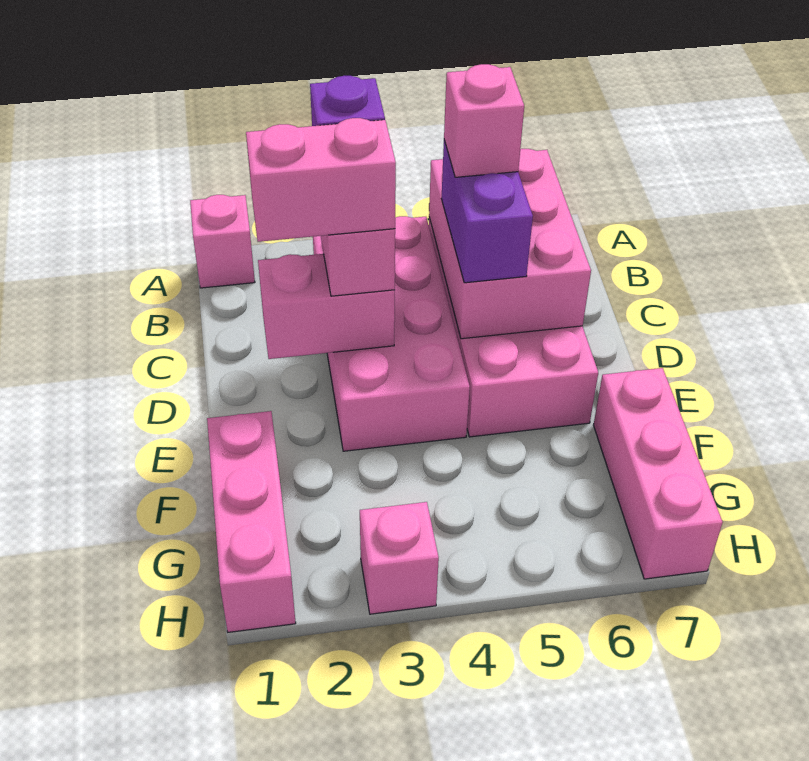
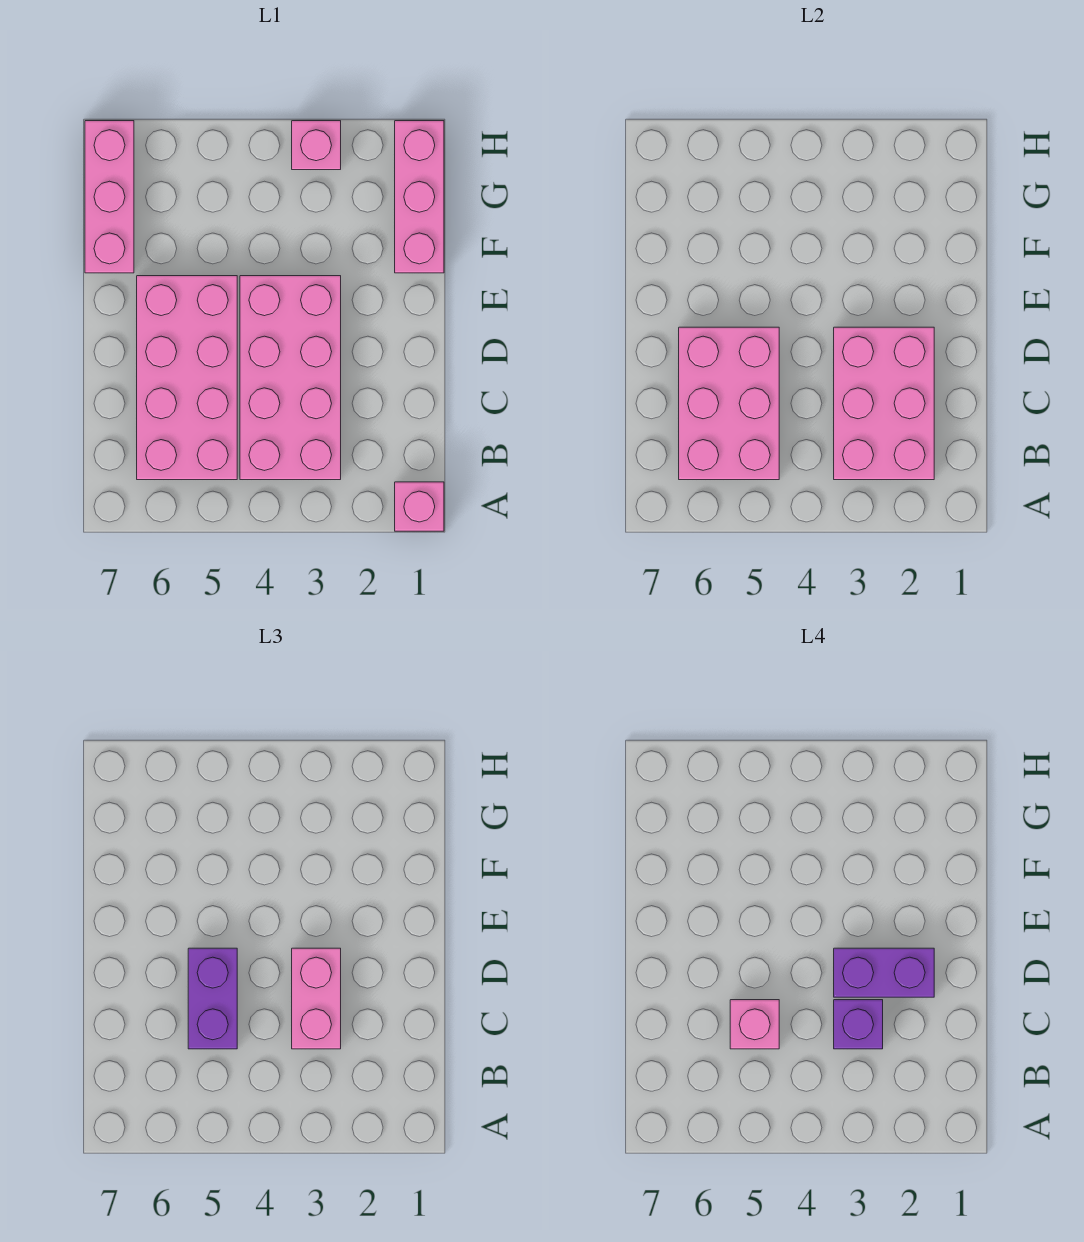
pink 1x2 brick [258,254,395,359] -> pink 2x3 brick [834,327,934,480]
pink 1x2 brick [246,118,396,242] -> purple 1x2 brick [834,948,934,997]

